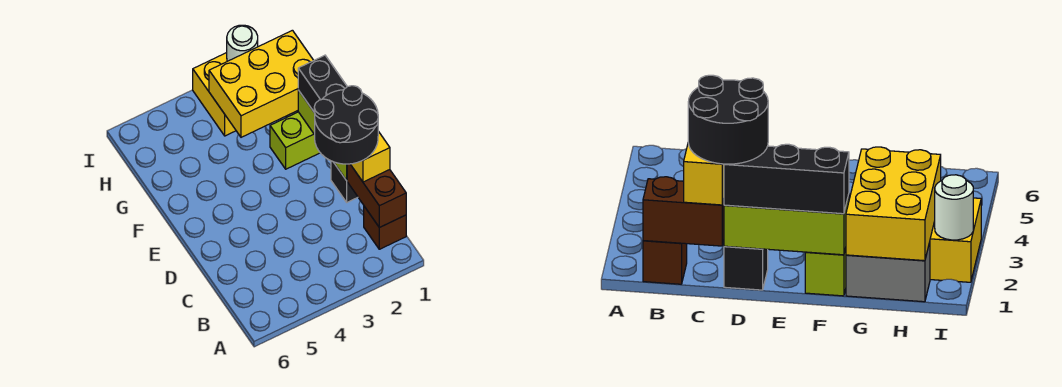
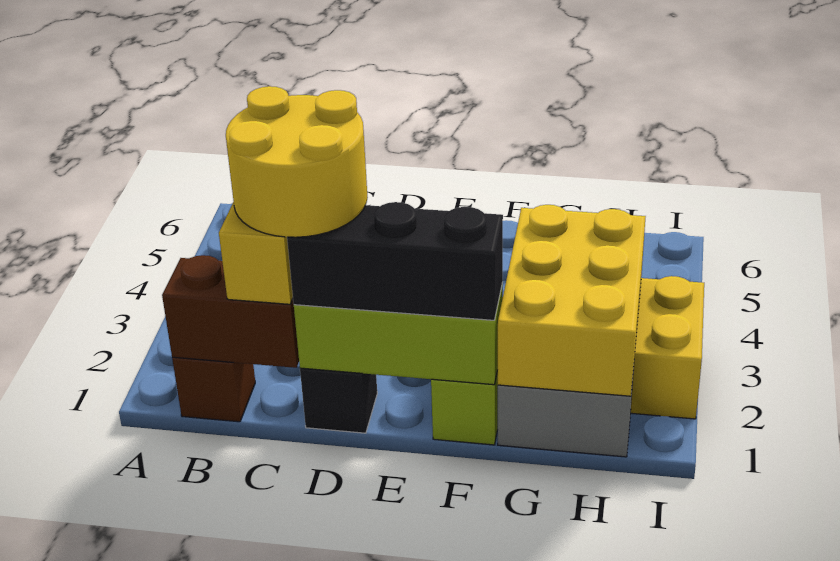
black 2x2 round brick [314,86,378,164] -> yellow 2x2 round brick [226,86,368,237]
white 1x1 round brick [227,25,258,61] -> none

